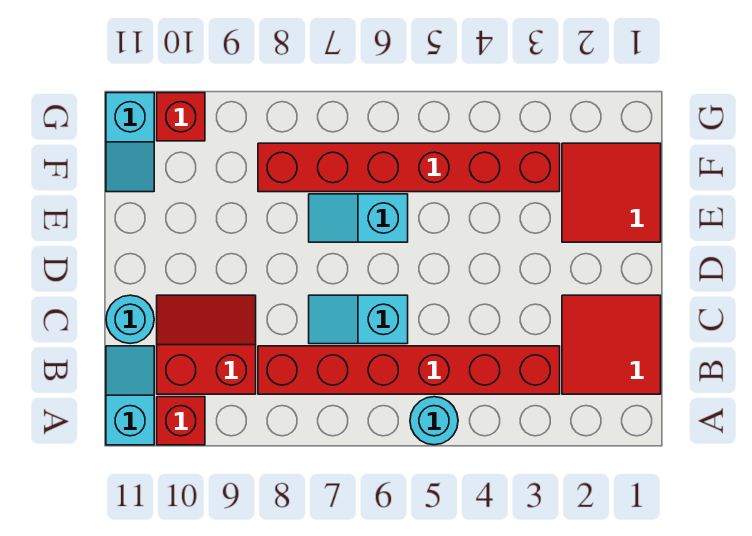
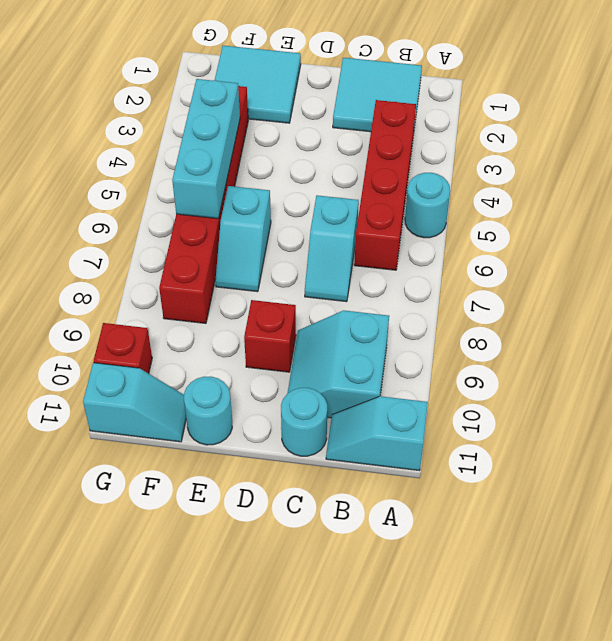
red 1x1 brick [157,397,205,445] -> red 1x1 brick moved to [244,300,296,372]
red 2x2 tile [562,295,661,394] -> cyan 2x2 tile [333,58,422,132]
red 1x6 brick [258,346,560,394] -> red 1x4 brick [354,100,416,270]
red 2x2 slope [157,295,256,394] -> cyan 2x2 slope [287,310,389,418]
red 2x2 tile [562,143,661,242] -> cyan 2x2 tile [215,46,301,123]
none -> cyan 1x1 round brick [184,376,232,445]
none -> cyan 1x3 brick [172,79,240,219]

